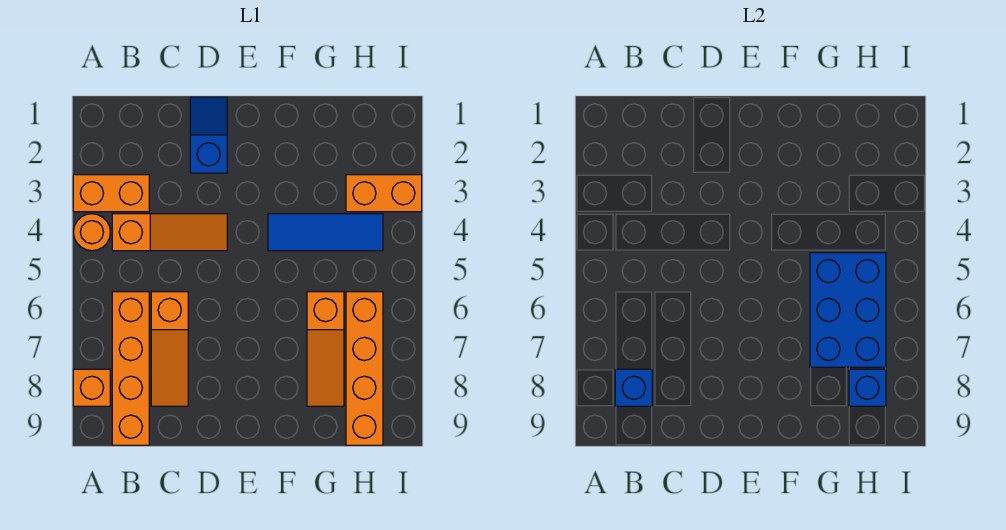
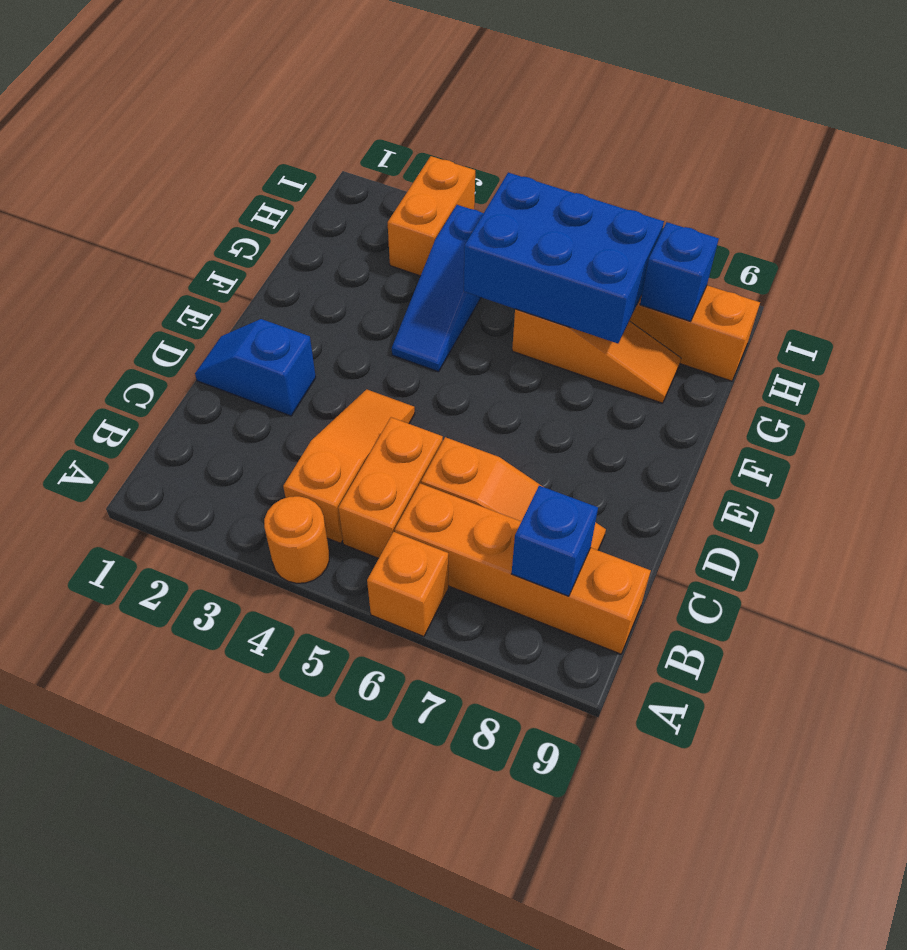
orange 1x2 brick [73,175,149,212] -> orange 1x2 brick moved to [338,417,443,558]
orange 1x1 brick [73,369,110,406] -> orange 1x1 brick moved to [367,532,448,637]
blue 1x3 tile [268,214,383,251] -> blue 1x3 slope [392,205,484,372]

